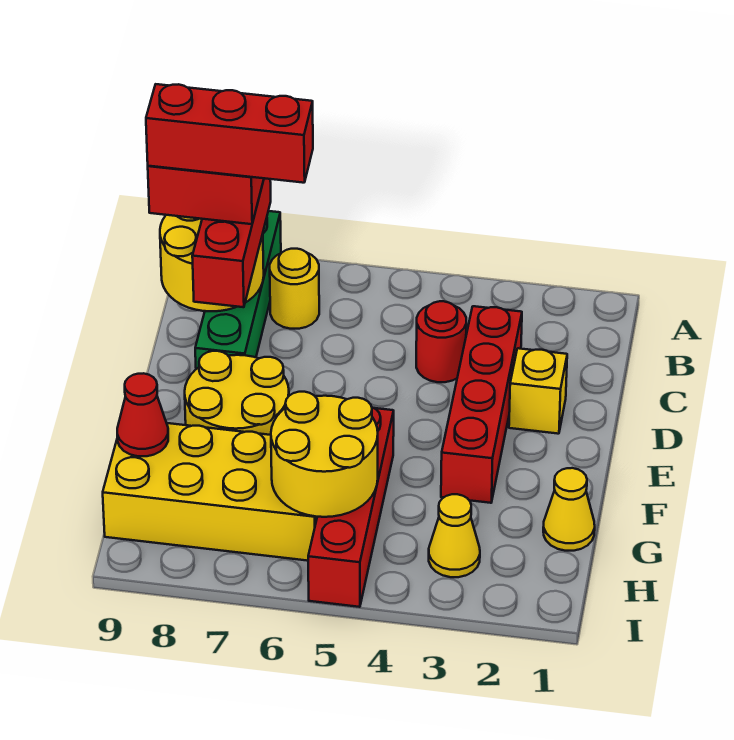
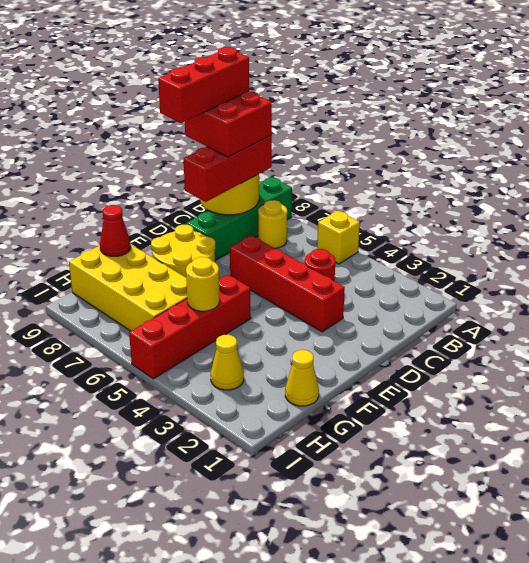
red 1x4 brick [441,306,522,503] -> red 1x4 brick turned to [230,236,345,332]
red 1x3 brick [146,84,313,183] -> red 1x3 brick turned to [158,47,249,123]
yellow 1x1 brick [509,348,567,434] -> yellow 1x1 brick moved to [317,211,360,264]
yellow 2x2 round brick [271,392,378,517] -> yellow 1x1 round brick [186,257,220,311]

